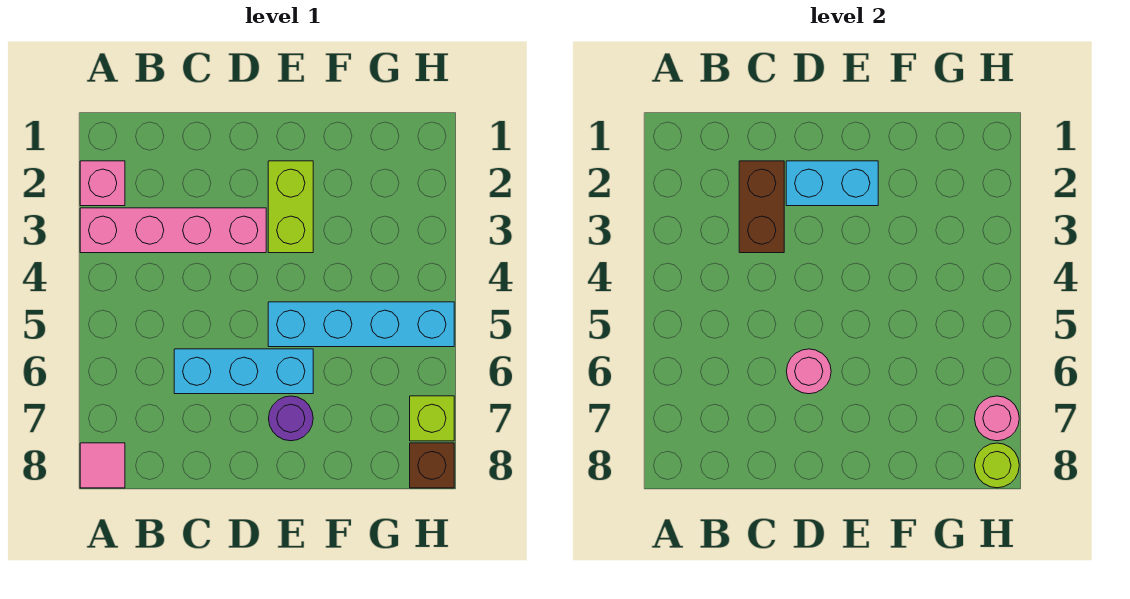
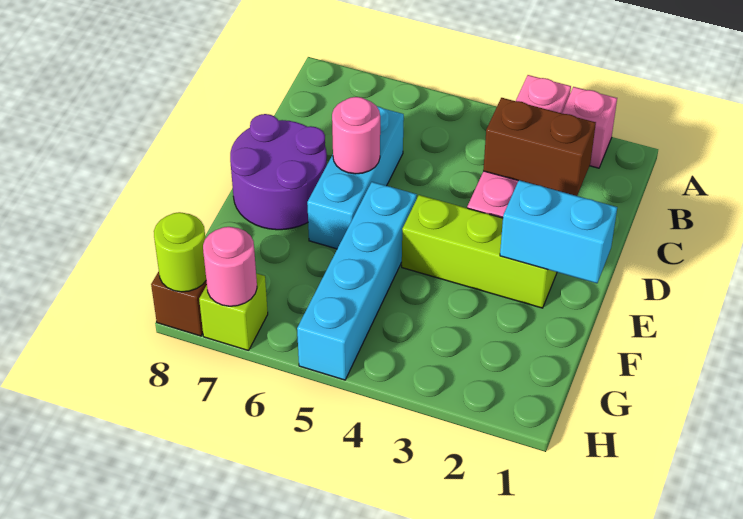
pink 1x1 tile [80,443,125,488] -> none
cyan 1x2 brick [786,161,878,206] -> cyan 1x2 brick turned to [500,180,617,283]
lime 1x2 brick [268,161,313,253] -> lime 1x3 brick [402,195,557,308]
purple 1x1 round brick [269,396,313,441] -> purple 2x2 round brick [230,114,327,230]

